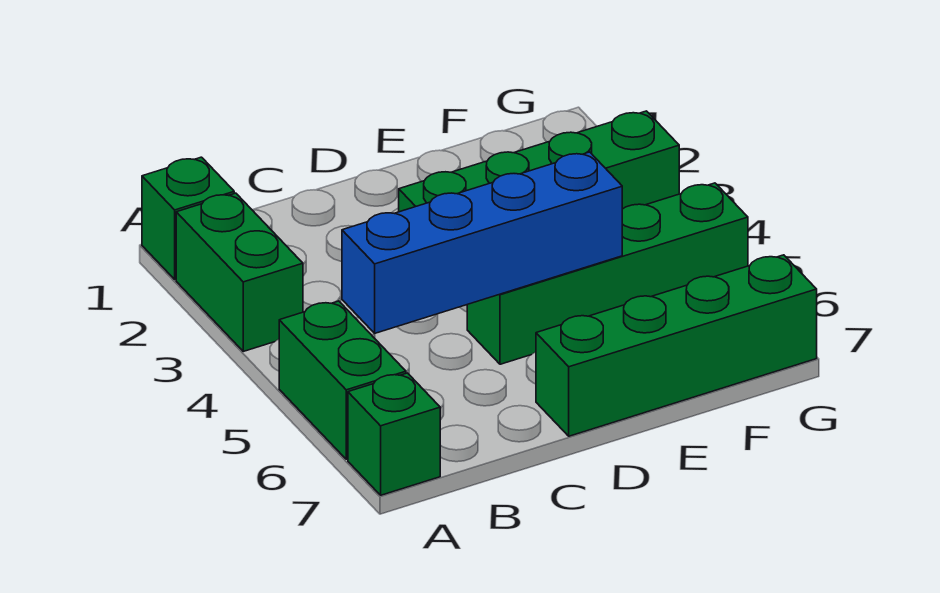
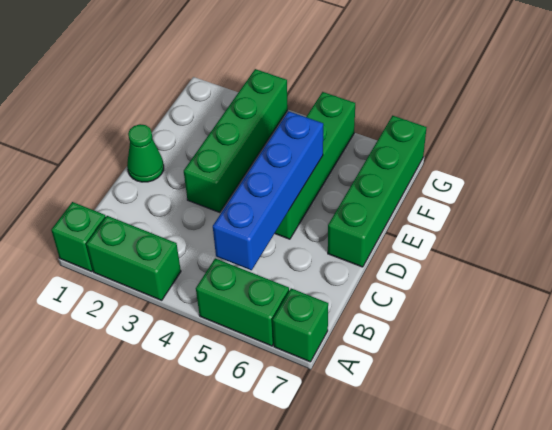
none -> green 1x1 cone [127,124,164,182]

